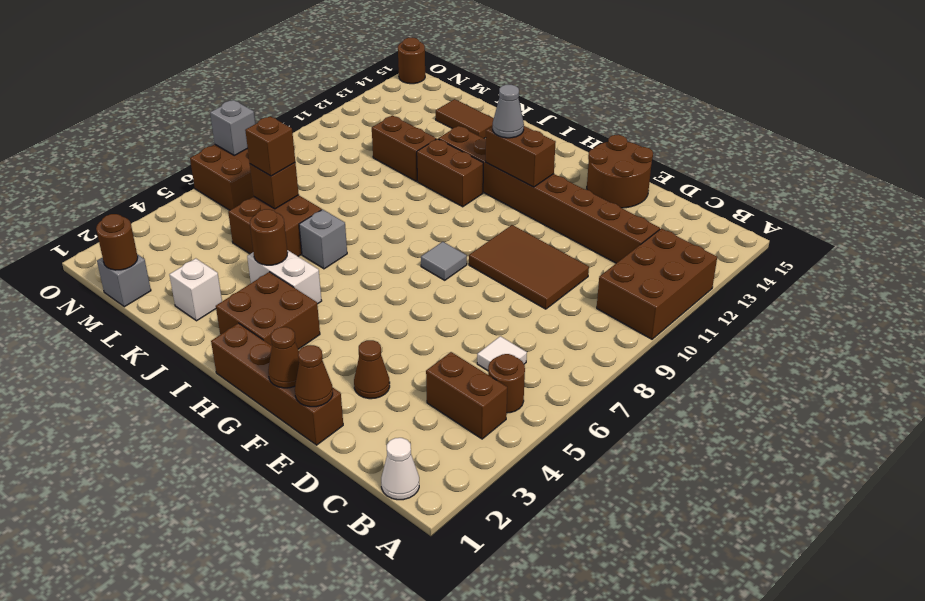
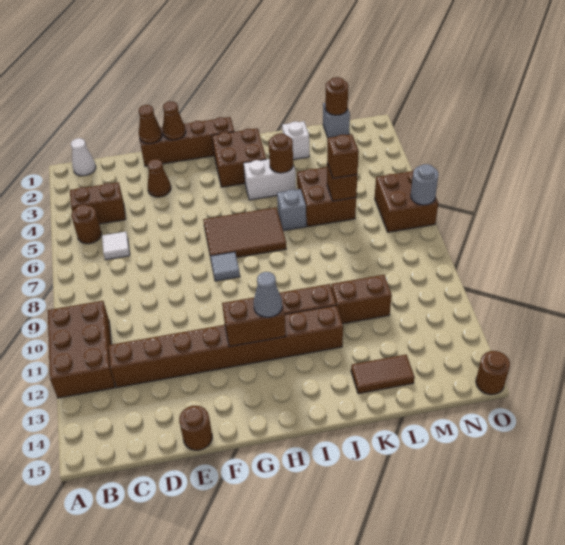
brown 2x3 tile [469,225,589,309] -> brown 2x3 tile moved to [203,208,287,258]
brown 2x2 round brick [587,135,653,208] -> brown 1x1 round brick [179,406,212,450]
grey 1x1 brick [210,100,255,155] -> grey 1x1 round brick [411,164,439,205]

